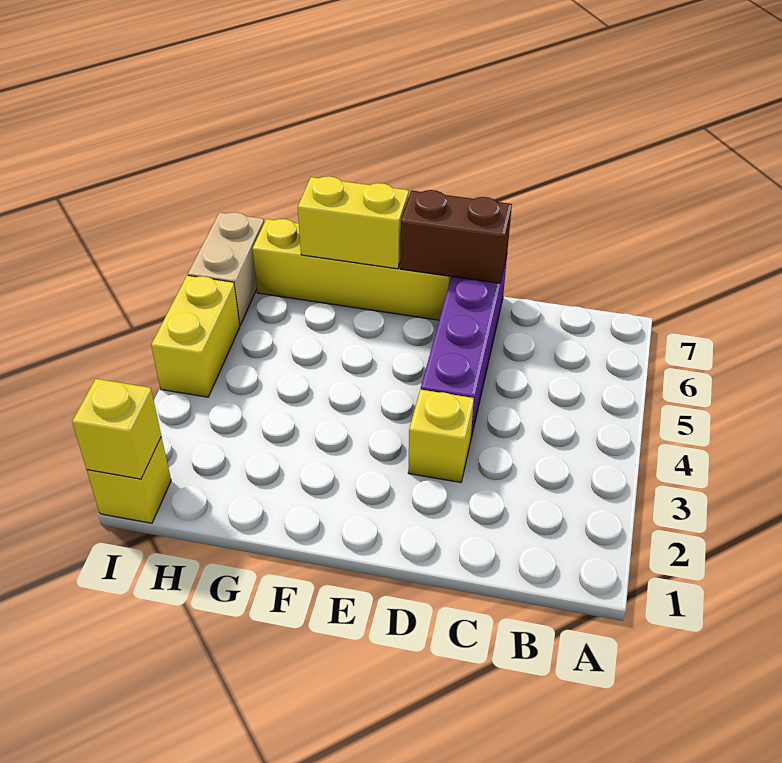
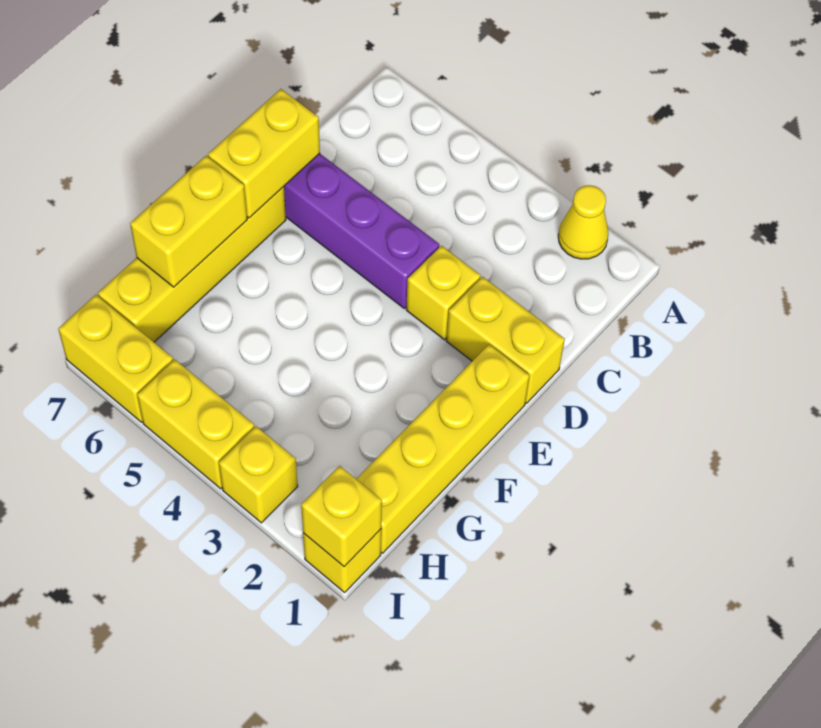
none -> yellow 1x1 cone [558,185,609,259]
none -> yellow 1x2 brick [447,277,565,403]
brown 1x2 brick [401,190,512,283] -> yellow 1x2 brick [208,89,320,218]
none -> yellow 1x4 brick [357,344,529,553]
none -> yellow 1x1 brick [219,426,298,523]
tan 1x2 brick [188,212,264,325] -> yellow 1x2 brick [58,295,173,422]

